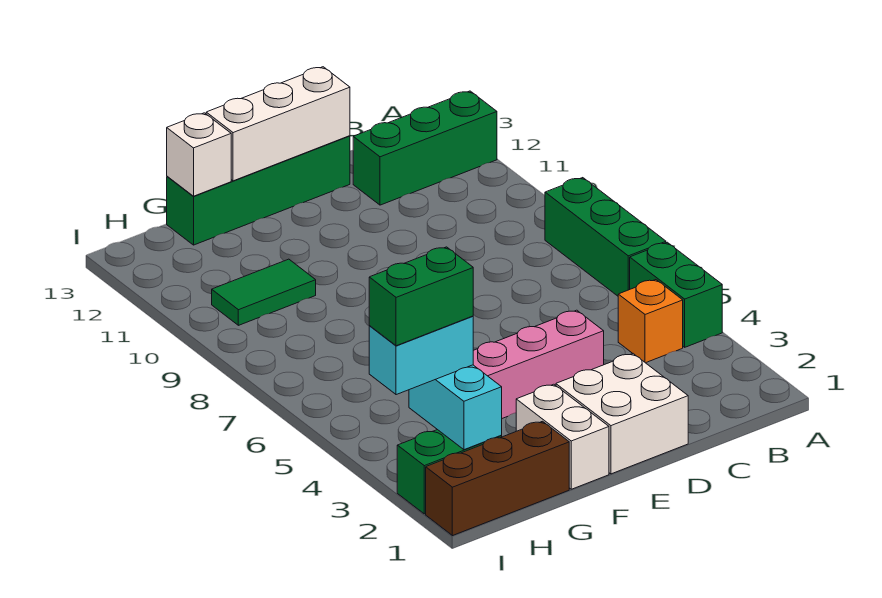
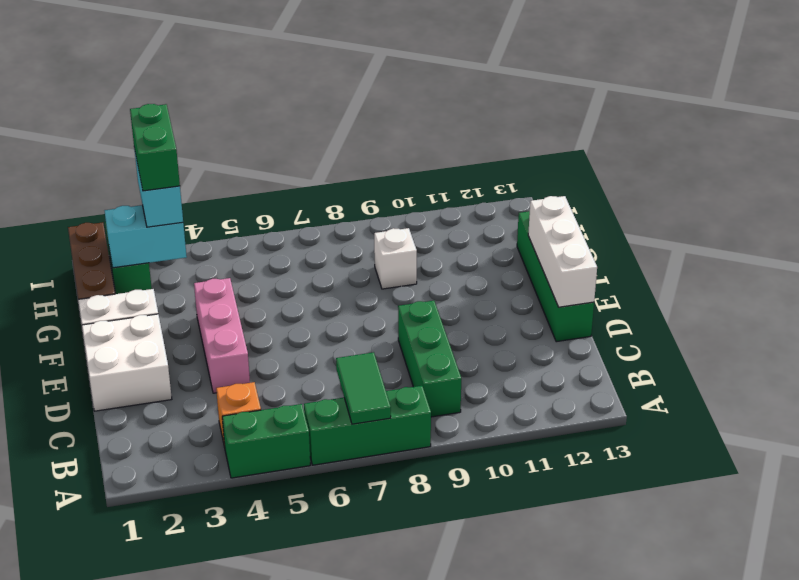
green 1x3 brick [353,91,497,205] -> green 1x3 brick moved to [398,301,461,417]
green 1x2 tile [212,259,316,325] -> green 1x2 tile moved to [336,352,391,424]
white 1x1 brick [167,113,231,196] -> white 1x1 brick moved to [374,228,417,289]

